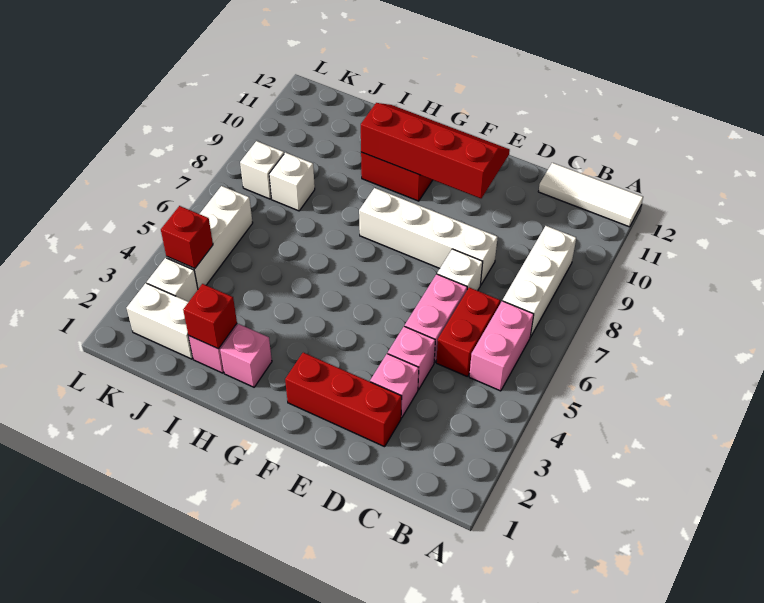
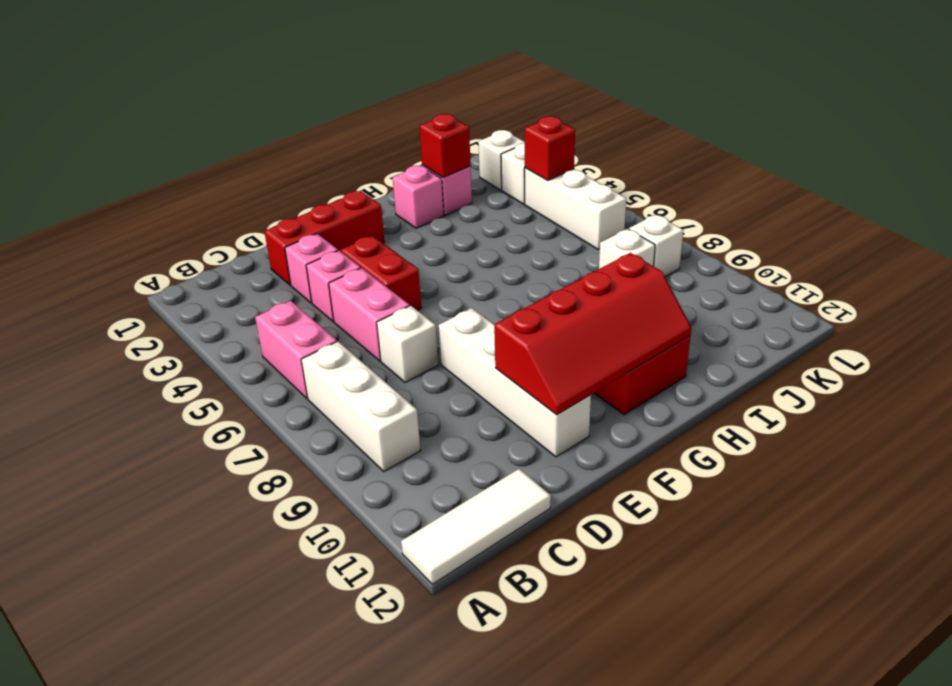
red 1x2 brick [436,287,500,377] -> red 1x2 brick moved to [341,236,421,311]
white 1x4 brick [359,188,498,285] -> white 1x4 brick turned to [439,308,591,457]
white 1x2 brick [126,283,193,359] -> white 1x1 brick [479,130,525,190]

